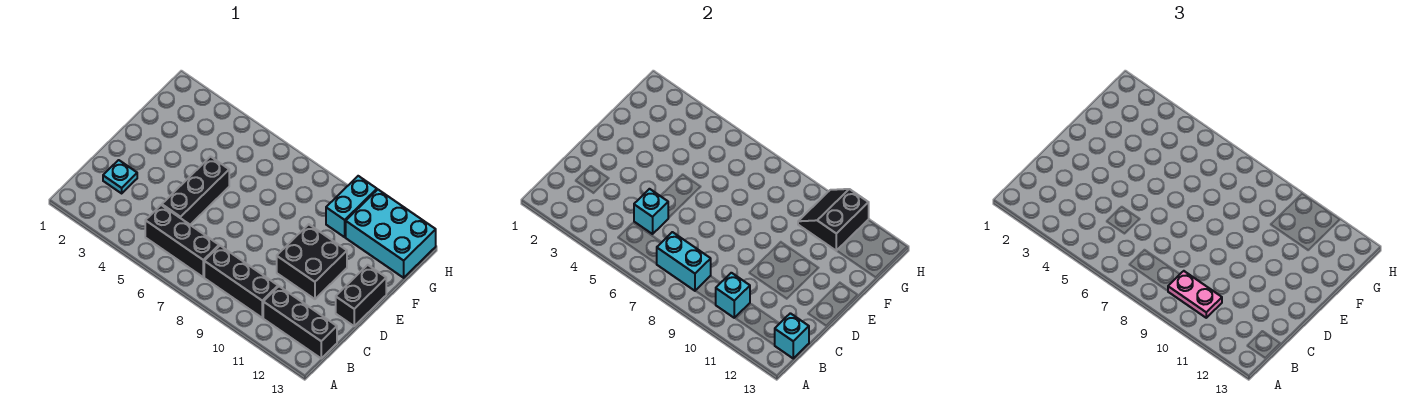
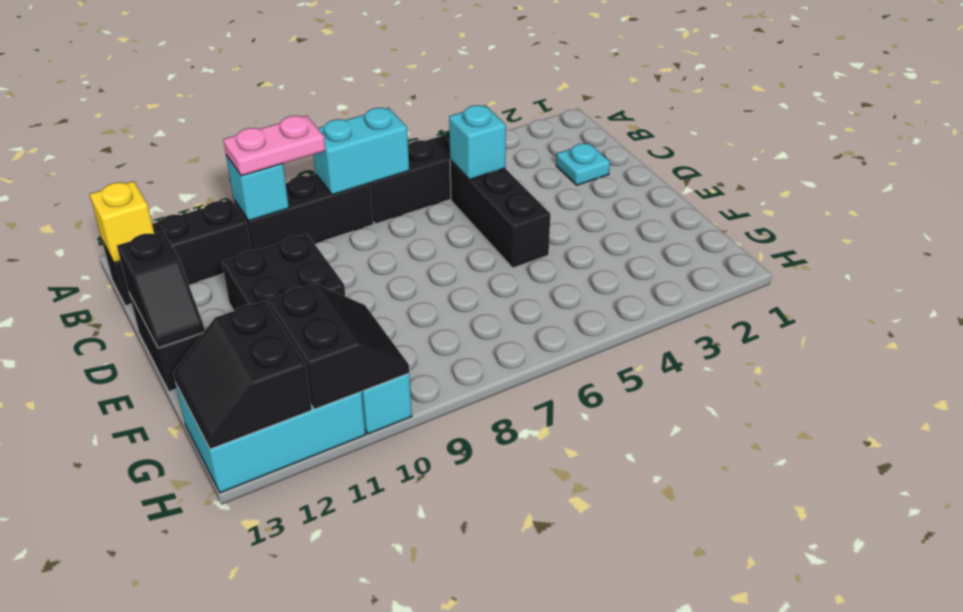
cyan 1x1 brick [775,313,809,358] -> yellow 1x1 brick [90,181,154,263]
none -> black 1x2 slope [117,231,205,348]
none -> black 2x2 slope [173,301,312,449]

